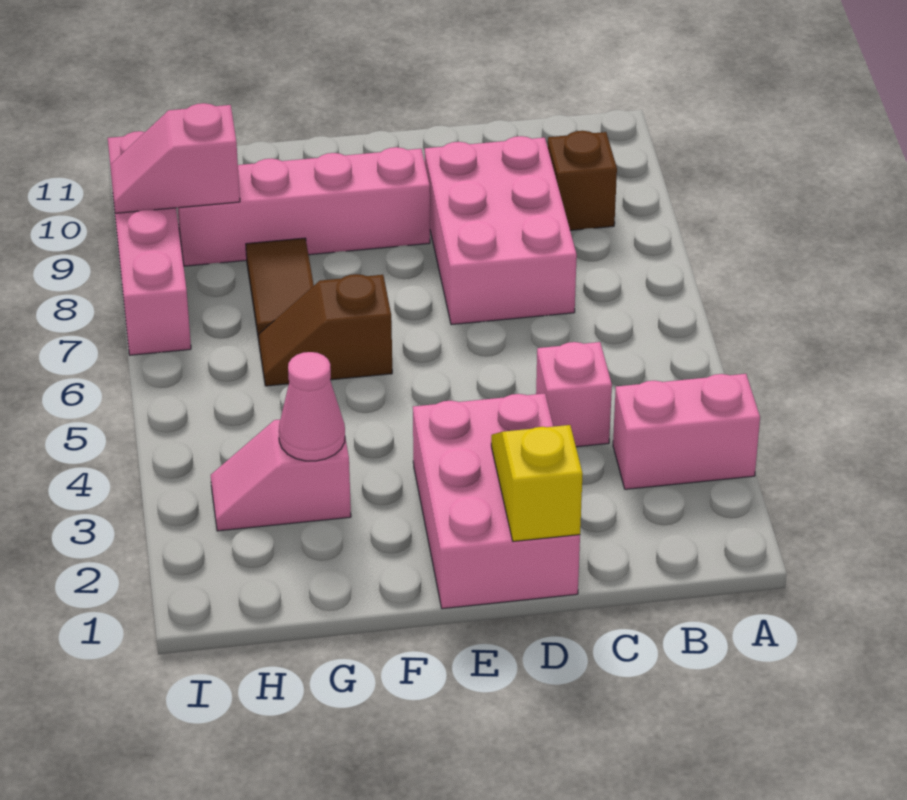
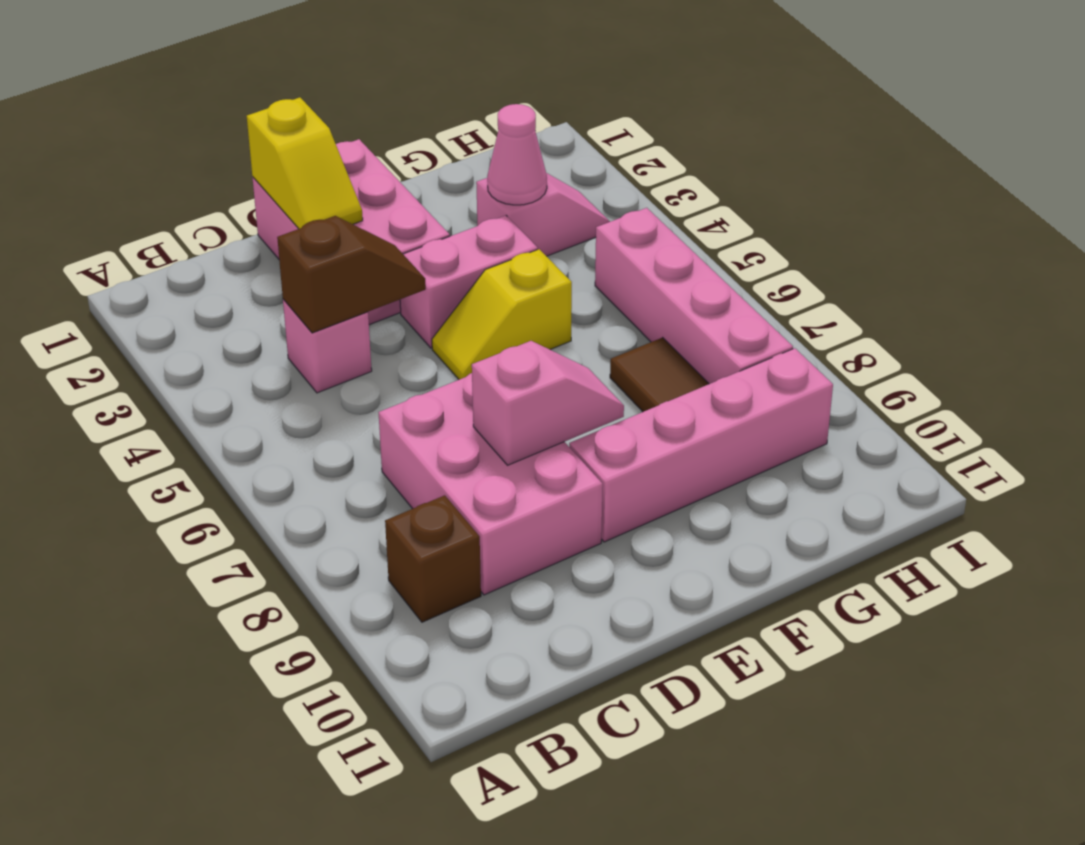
pink 1x2 brick [613,374,760,489] -> pink 1x2 brick moved to [400,215,538,348]
none -> yellow 1x2 slope [432,249,572,380]
brown 1x2 slope [259,274,392,386] -> brown 1x2 slope moved to [277,216,426,333]
pink 1x2 slope [110,103,240,213] -> pink 1x2 slope moved to [472,341,624,465]
pink 1x4 brick [108,131,191,355] -> pink 1x4 brick moved to [595,208,793,384]

